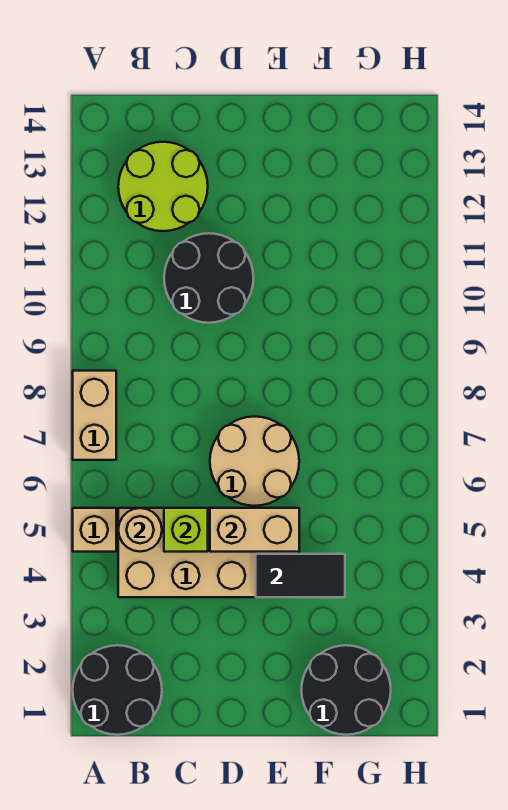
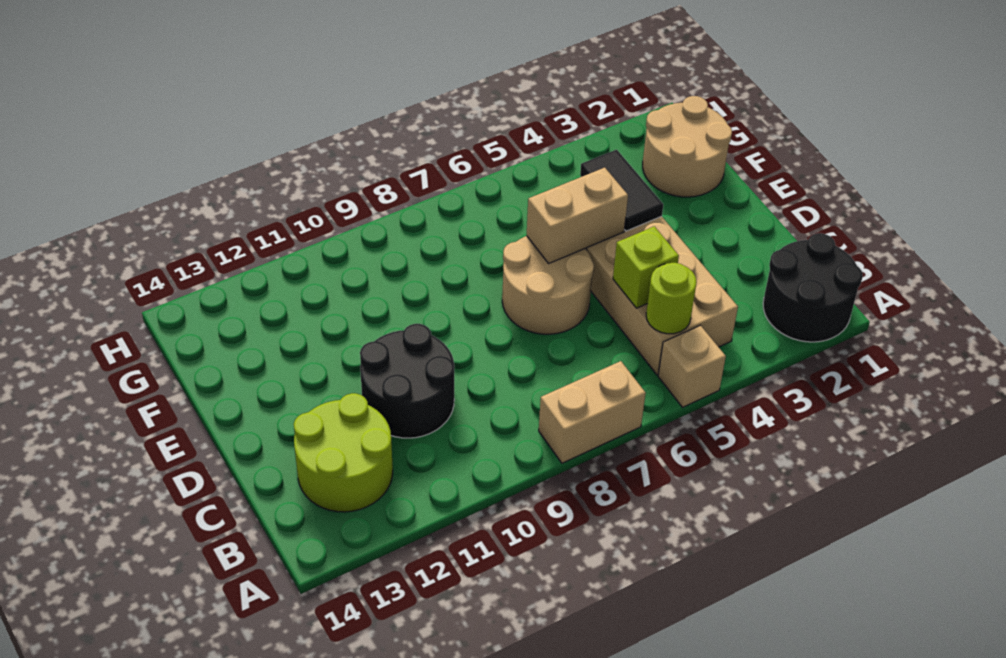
tan 1x1 round brick [118,508,162,552] -> lime 1x1 round brick [646,263,697,334]
tan 1x2 brick [210,508,299,552] -> tan 1x2 brick turned to [527,168,628,263]
black 2x2 round brick [302,645,391,735] -> tan 2x2 round brick [643,96,732,197]

